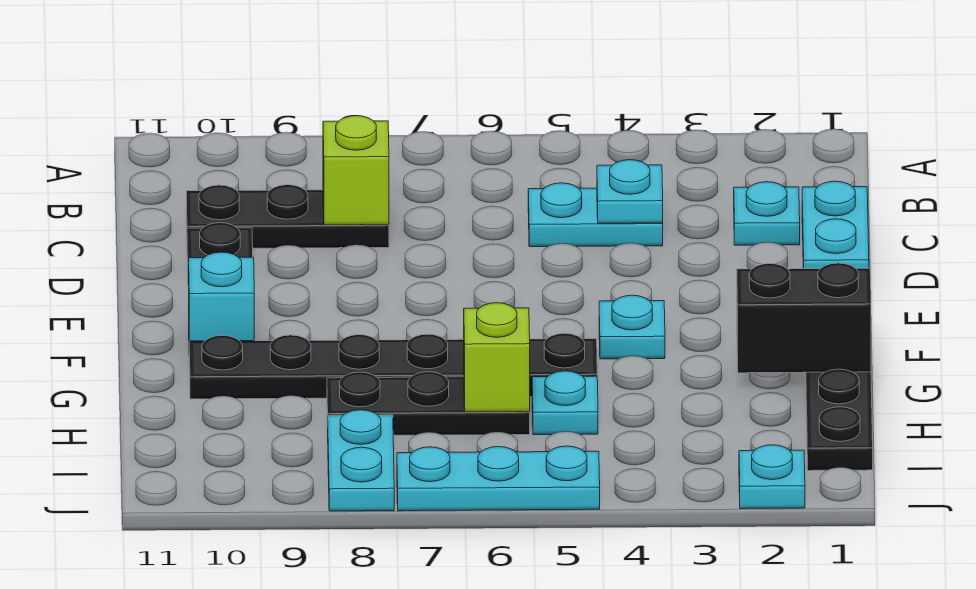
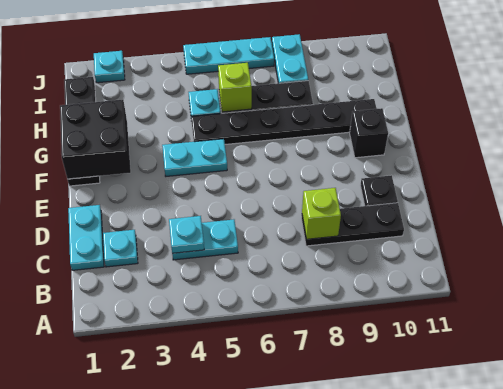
cyan 1x1 plate [599,295,665,359] -> cyan 1x2 plate [162,139,227,176]
cyan 1x1 brick [189,252,254,341] -> black 1x1 brick [350,108,388,158]
black 1x2 brick [737,263,871,373] -> black 2x2 brick [60,100,131,179]

